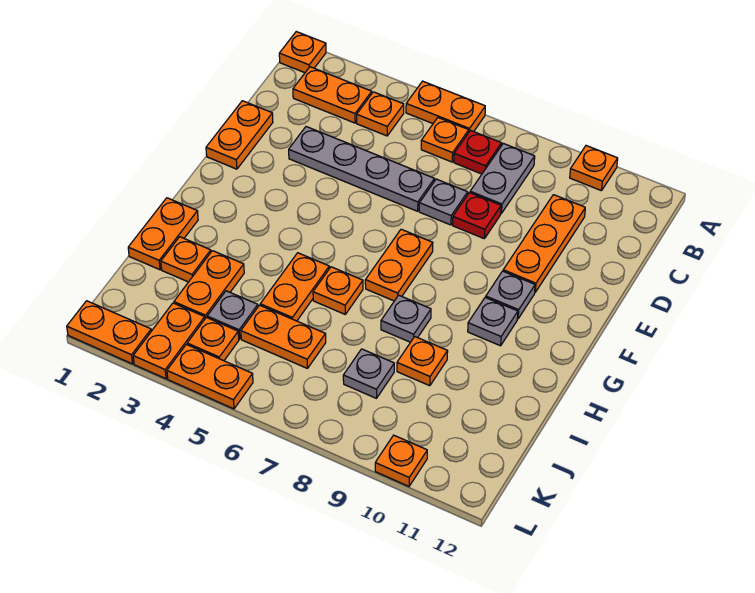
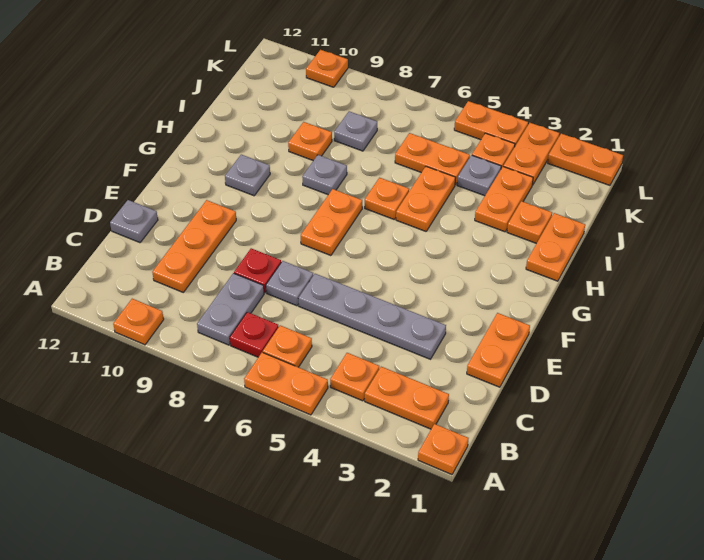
grey 1x1 plate [486,271,535,319] -> grey 1x1 plate moved to [110,200,158,243]

